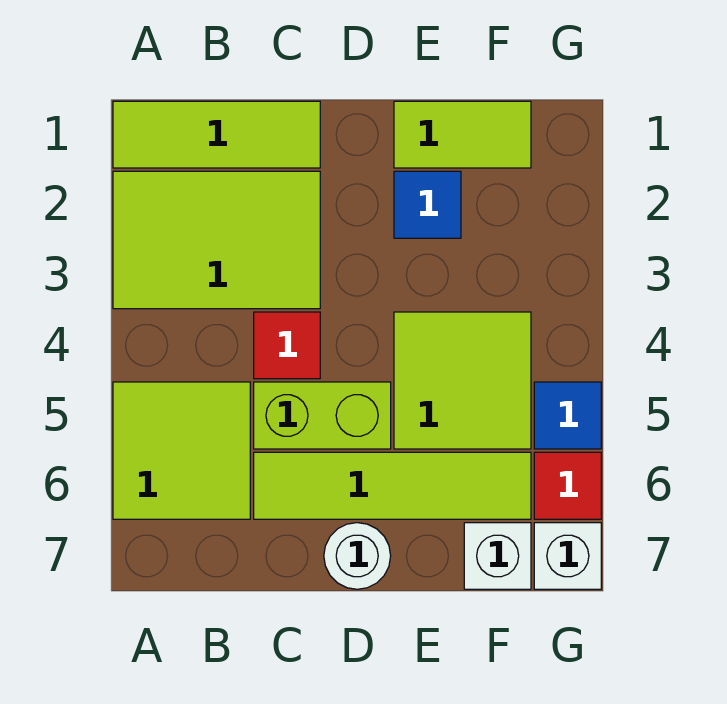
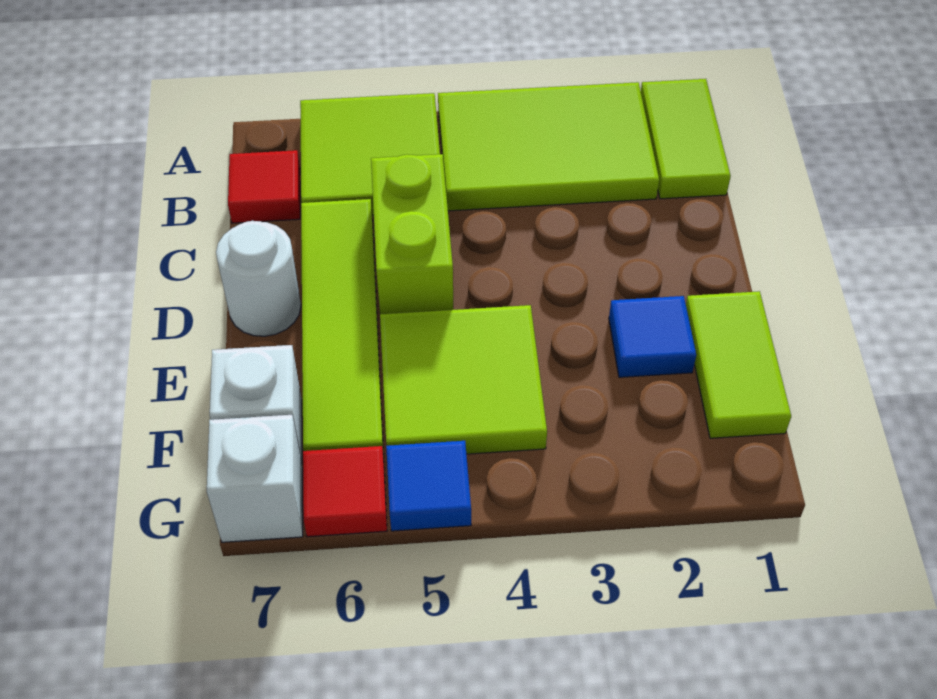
lime 1x3 tile [113,101,320,168] -> lime 1x2 tile [641,79,731,199]
lime 2x3 tile [113,171,320,309] -> lime 2x3 tile turned to [438,82,659,211]
red 1x1 tile [254,312,320,379] -> red 1x1 tile moved to [228,150,300,223]

